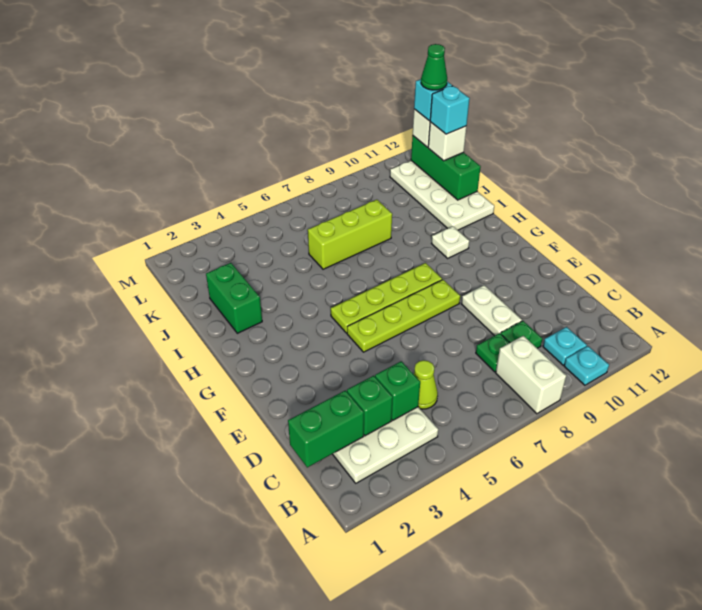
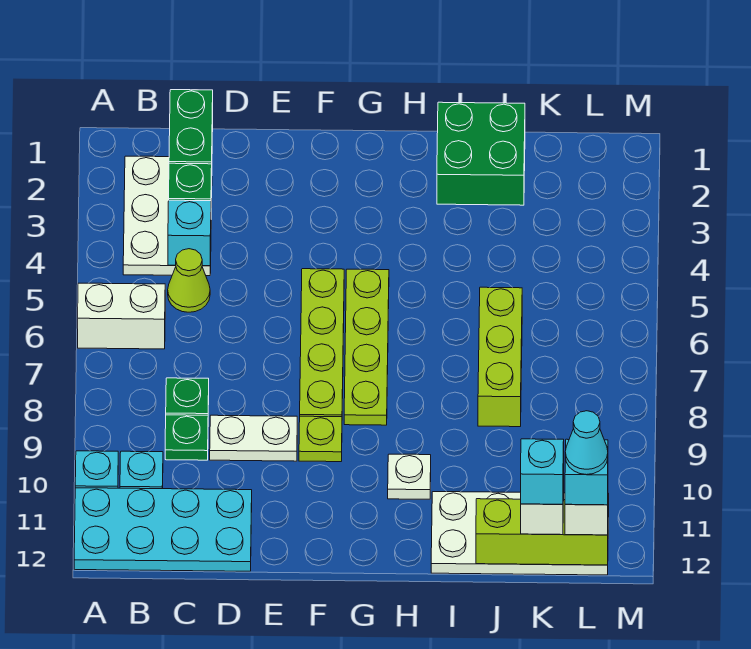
white 1x2 brick [496,336,566,414] -> white 1x2 brick moved to [78,283,165,349]
none -> cyan 2x4 plate [74,488,252,571]
green 1x1 brick [375,361,420,420] -> cyan 1x1 brick [168,200,211,266]
none -> lime 1x1 plate [299,416,342,462]
green 1x2 brick [206,263,262,333] -> green 2x2 brick [437,102,525,205]
green 1x3 brick [411,136,481,200] -> lime 1x3 brick [476,499,608,565]
green 1x1 cone [421,44,447,90] -> cyan 1x1 cone [565,411,608,475]

